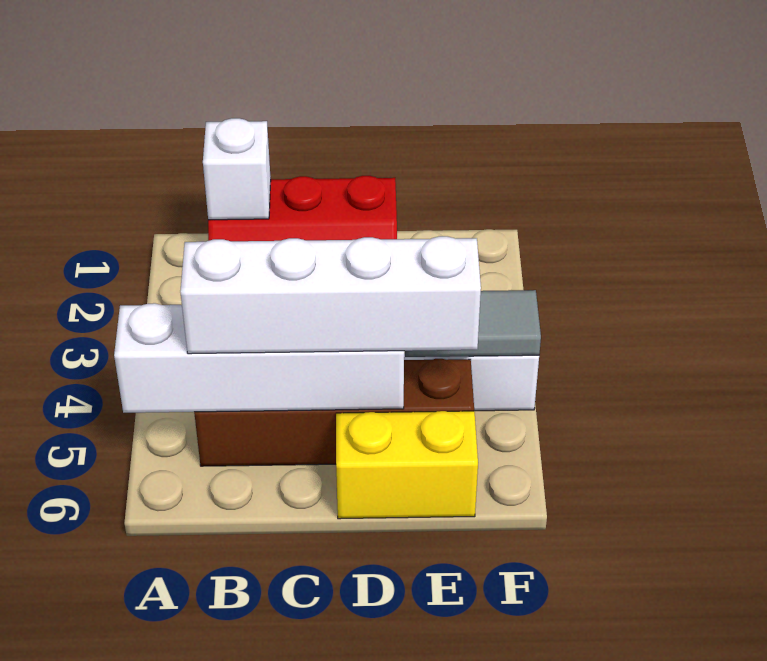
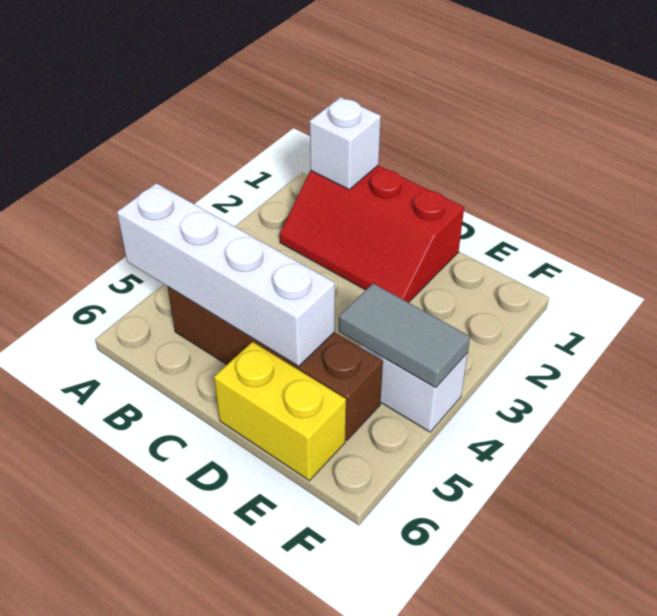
white 1x4 brick [180,236,481,354] -> none

